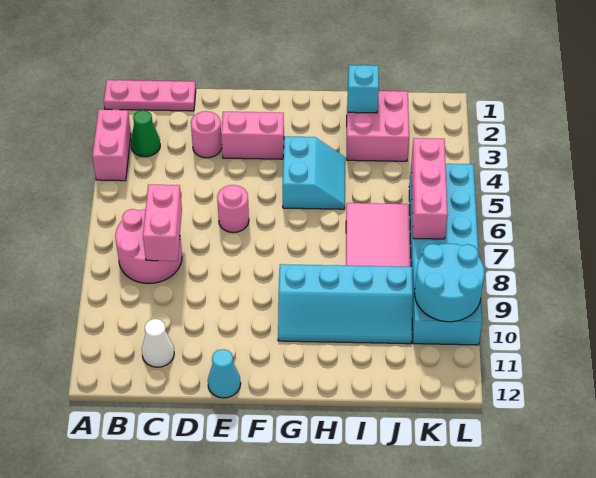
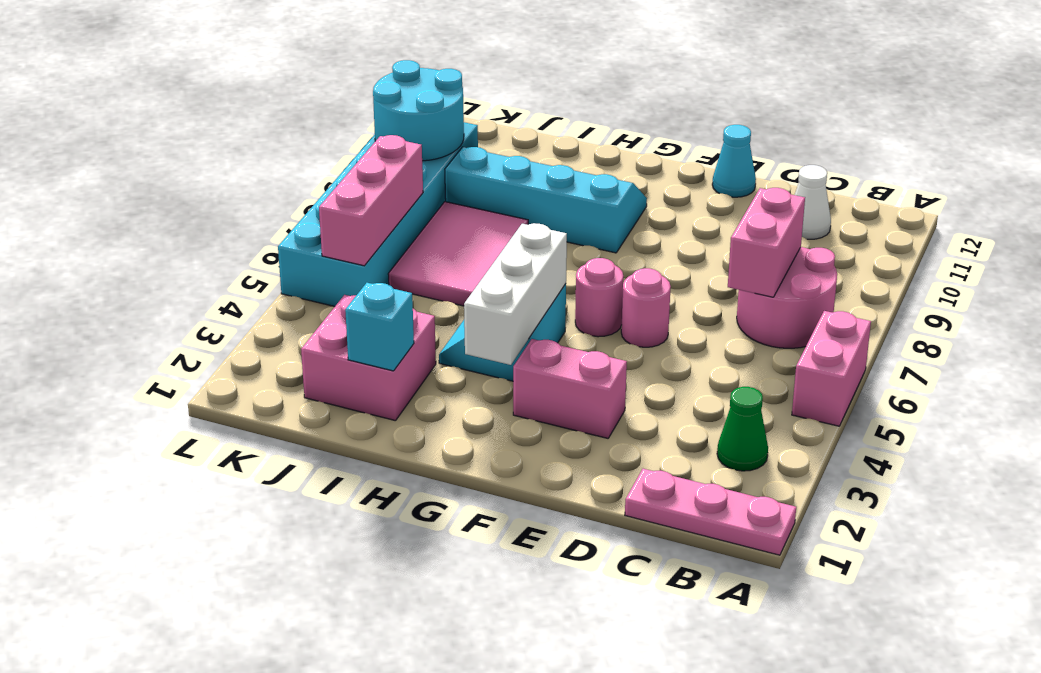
pink 1x2 brick [92,109,131,181] -> pink 1x2 brick moved to [792,311,871,426]
pink 1x1 round brick [191,111,222,158] -> pink 1x1 round brick moved to [575,258,623,337]
none -> white 1x3 brick [464,223,567,365]

